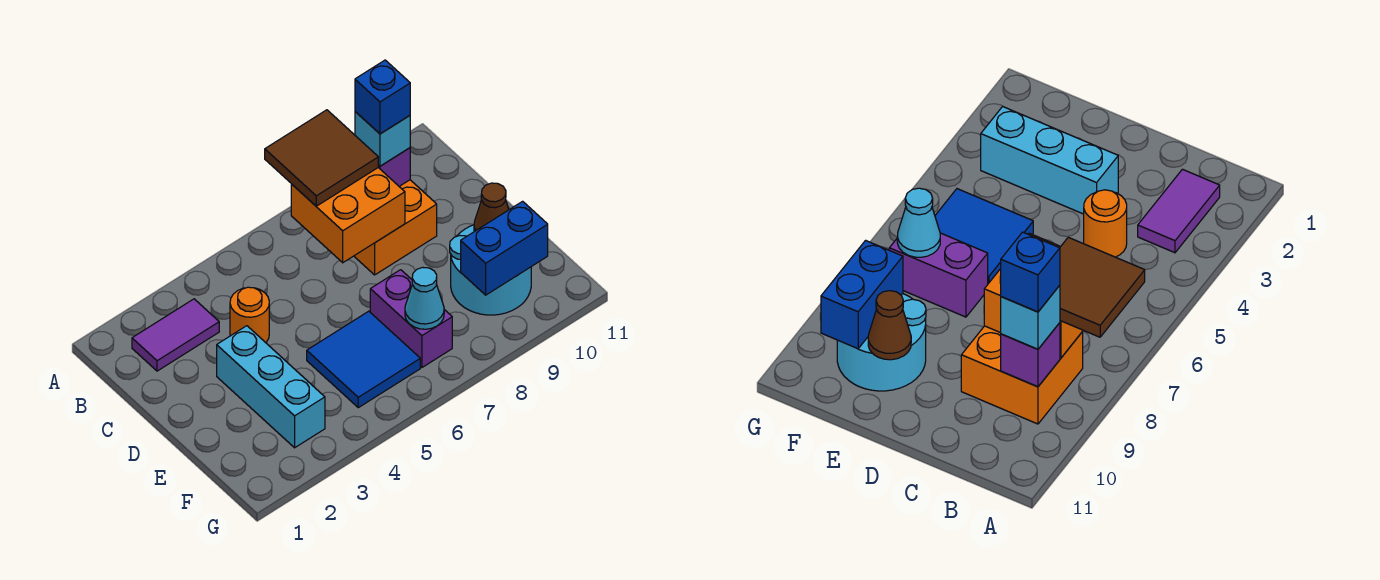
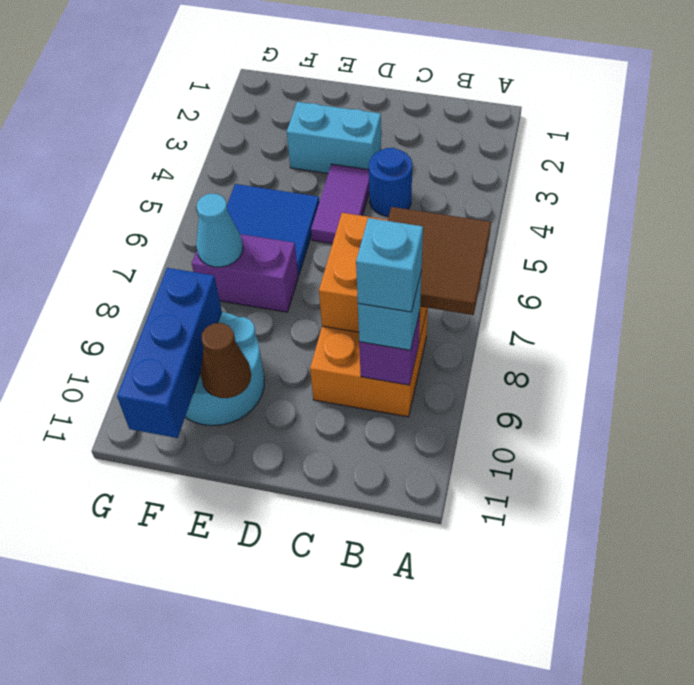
purple 1x2 tile [132,299,219,371] -> purple 1x2 tile moved to [311,164,369,244]
blue 1x1 brick [355,60,410,134] -> cyan 1x1 brick [356,218,423,312]
orange 1x1 round brick [230,287,269,343] -> blue 1x1 round brick [369,148,412,216]
cyan 1x3 brick [217,326,325,448] -> cyan 1x2 brick [287,102,381,173]
blue 1x2 brick [461,201,548,295] -> blue 1x3 brick [117,268,222,438]

